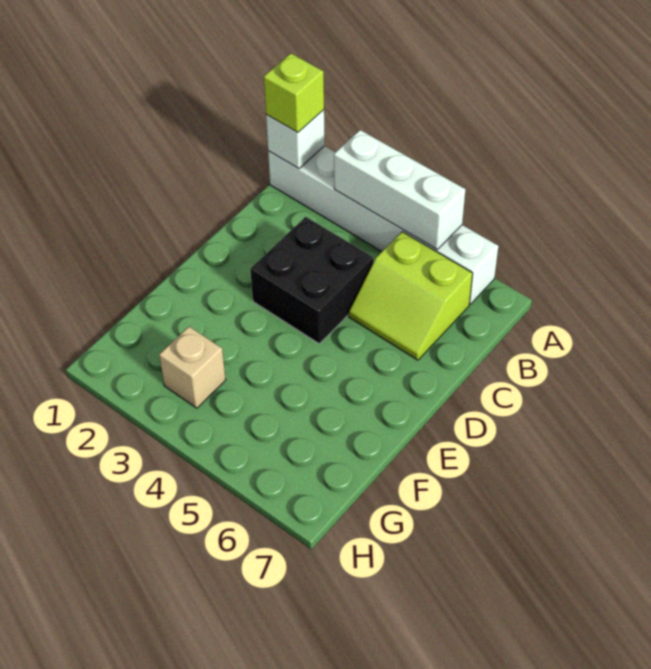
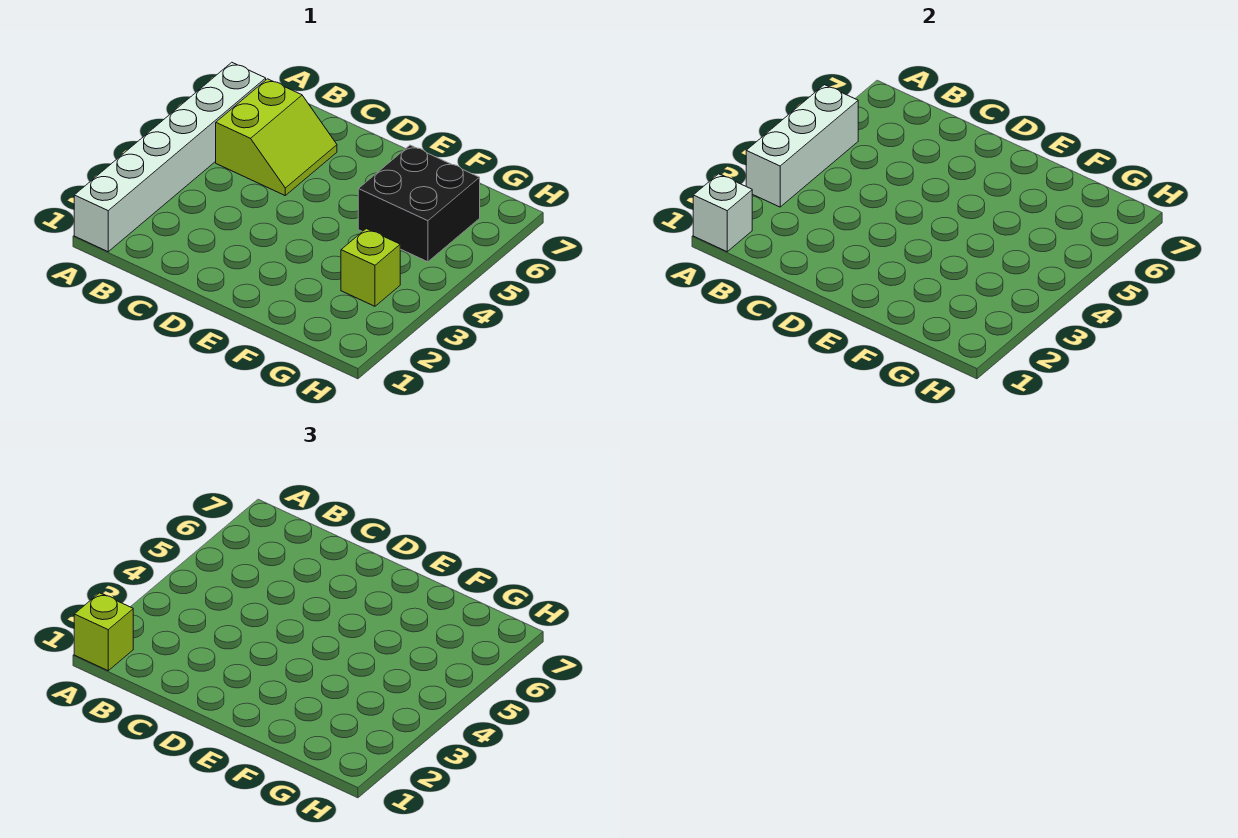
black 2x2 brick [250,217,373,344] -> black 2x2 brick moved to [358,145,480,262]
tan 1x1 brick [159,327,226,408] -> lime 1x1 brick [341,229,400,306]

